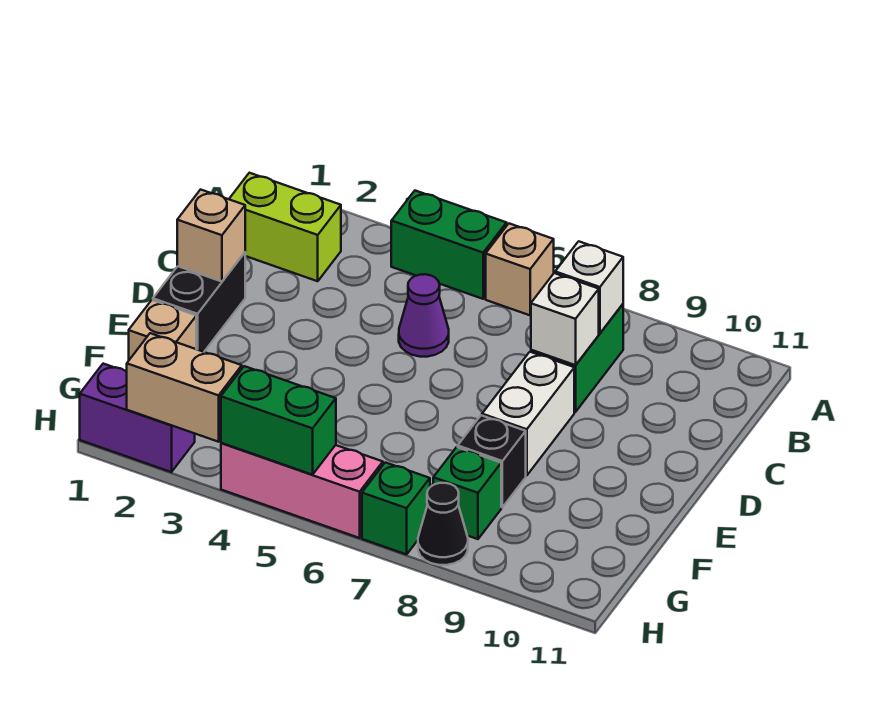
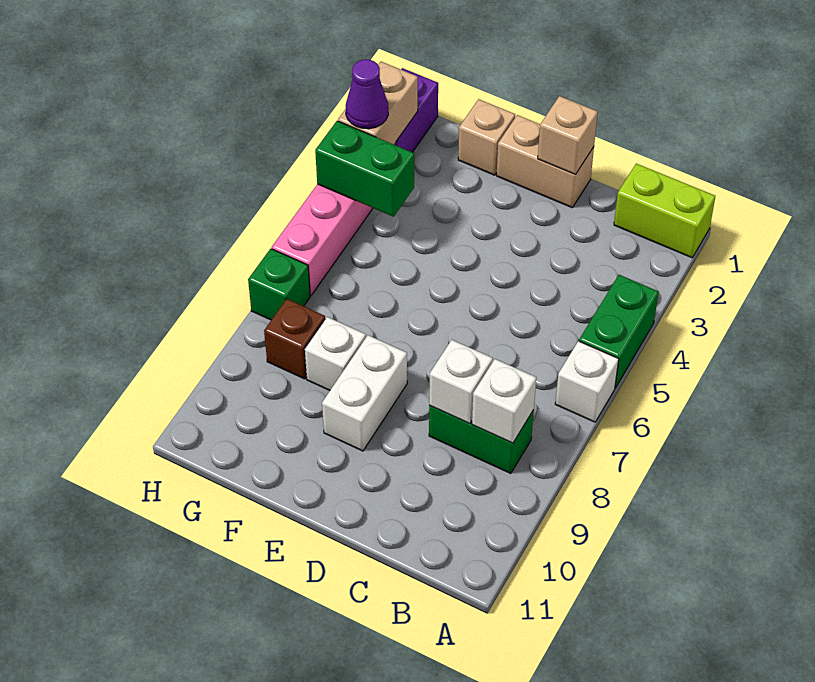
tan 1x1 brick [486,224,554,315] -> white 1x1 brick [555,341,619,422]
lime 1x2 brick [229,173,341,281] -> lime 1x2 brick turned to [614,164,715,258]
purple 1x1 cone [399,274,449,357] -> purple 1x1 cone moved to [346,59,388,129]
black 1x2 brick [153,253,245,352] -> tan 1x2 brick [497,115,594,208]
white 1x2 brick [482,352,574,476] -> white 1x2 brick turned to [322,335,407,451]
black 1x1 brick [458,415,526,507] -> white 1x1 brick [305,317,366,390]
green 1x1 brick [433,447,501,539] -> brown 1x1 brick [264,299,325,379]
green 1x2 brick [221,366,336,475] -> green 1x2 brick turned to [315,121,414,217]
black 1x1 cone [418,483,468,565] -> none

